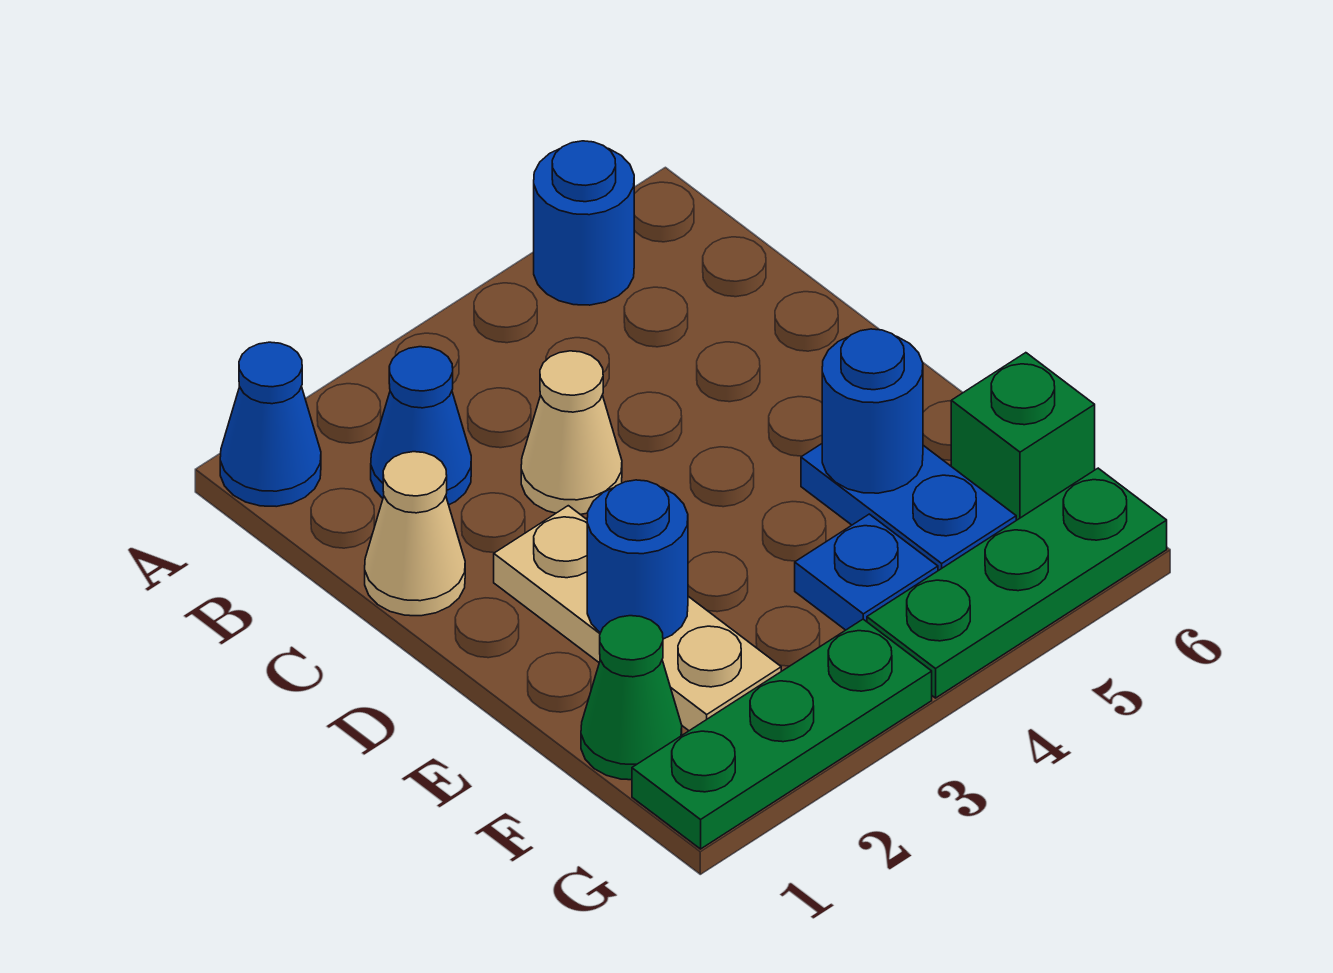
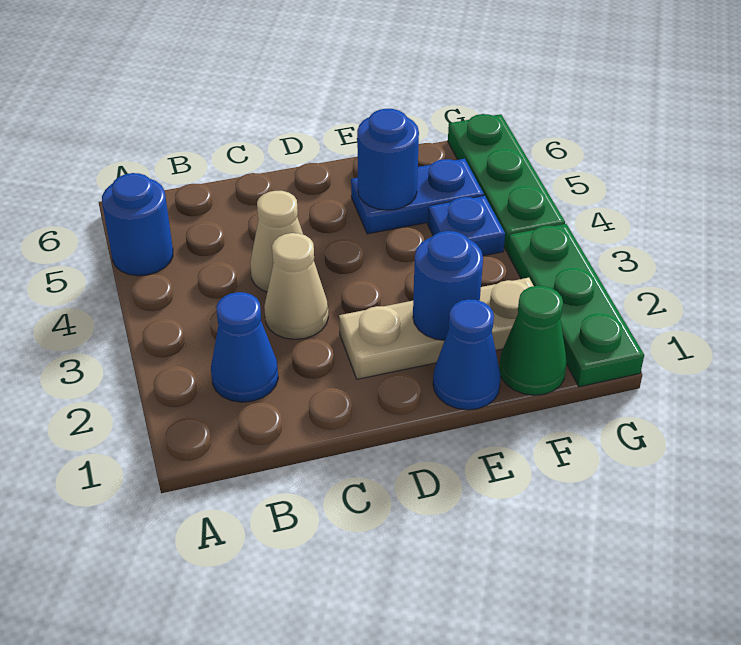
blue 1x1 cone [220,342,321,507] -> blue 1x1 cone moved to [433,299,501,410]
tan 1x1 cone [365,452,465,616] -> tan 1x1 cone moved to [250,191,303,292]
green 1x1 brick [951,353,1095,520] -> none

